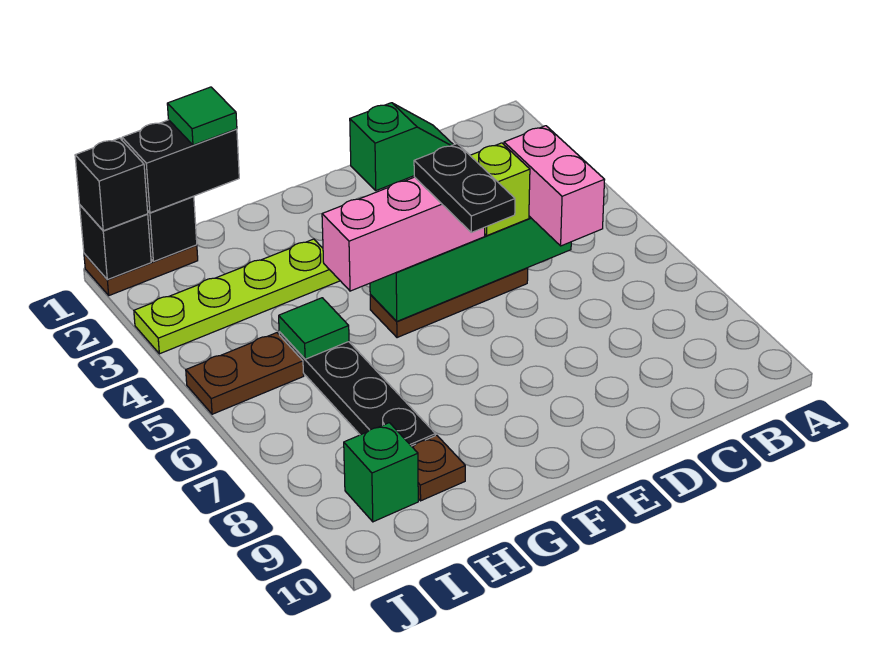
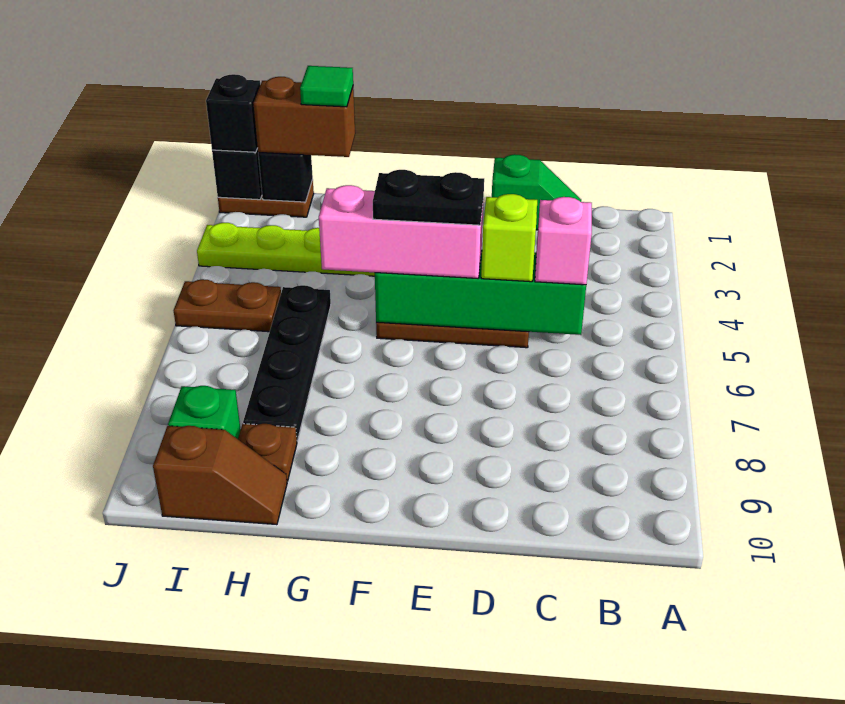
pink 1x2 brick [504,126,605,246] -> pink 1x1 brick [535,197,592,285]
black 1x2 plate [414,144,515,232] -> black 1x2 plate turned to [373,170,484,225]
black 1x2 brick [122,120,239,213] -> brown 1x2 brick [253,77,355,157]
green 1x1 tile [279,298,349,359] -> none
none -> brown 1x2 slope [153,426,287,525]

